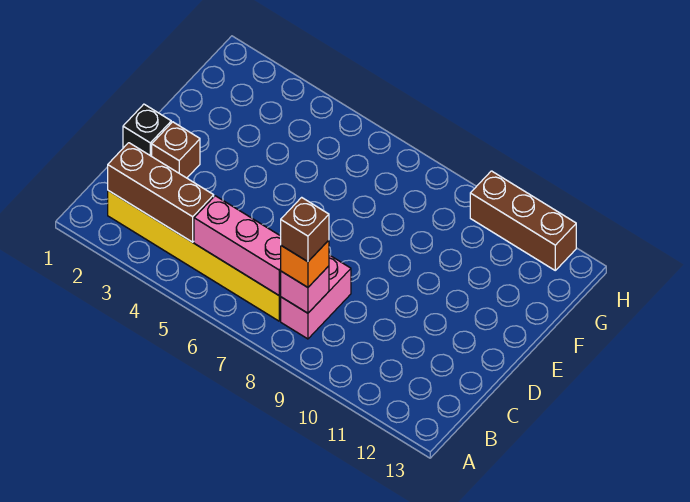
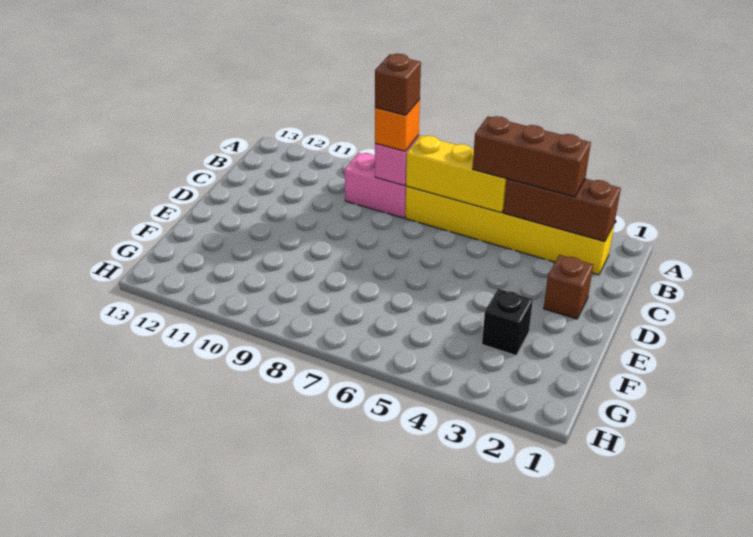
pink 1x3 brick [194,196,281,295] -> yellow 1x3 brick [406,135,506,213]
pink 1x2 brick [281,255,351,339] -> pink 1x2 brick turned to [345,153,406,218]
black 1x1 brick [123,104,171,156] -> black 1x1 brick moved to [482,289,533,355]
brown 1x3 brick [470,171,576,270] -> brown 1x3 brick moved to [473,116,591,197]

